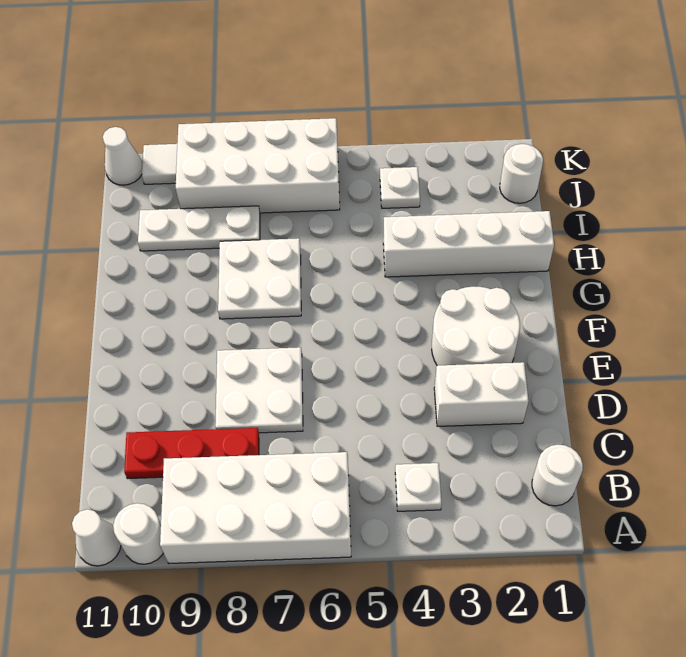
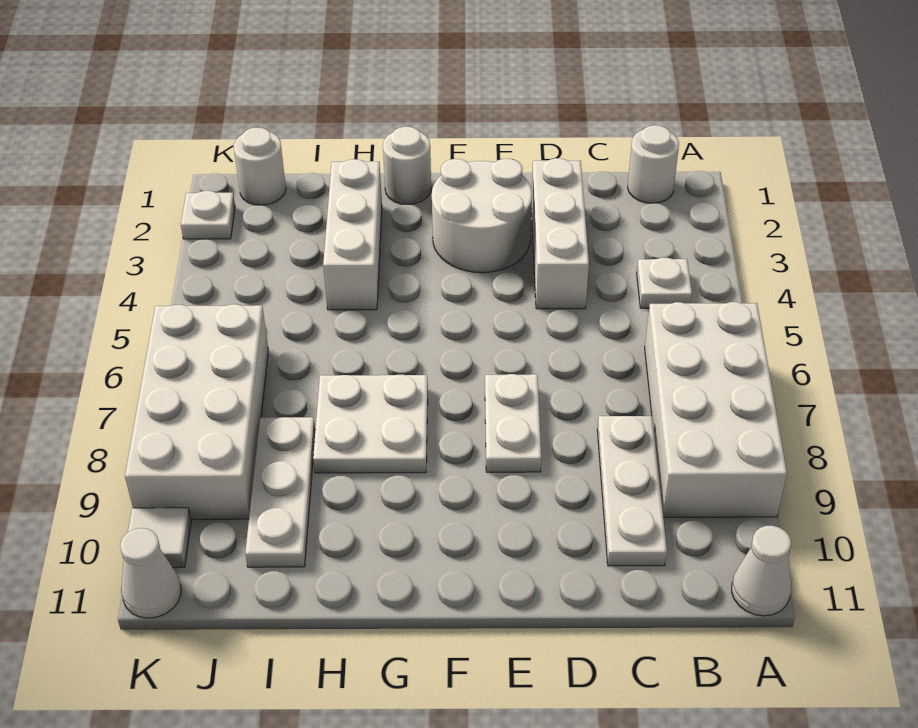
white 1x1 round brick [113,503,163,564] -> white 1x1 round brick moved to [383,127,431,205]
red 1x3 plate [124,428,259,479] -> white 1x3 plate [597,416,667,566]
white 1x2 brick [434,362,529,426] -> white 1x3 brick [531,158,589,309]
white 2x2 plate [215,347,303,433] -> white 1x2 plate [485,374,541,472]
white 1x4 brick [383,211,554,277] -> white 1x3 brick [323,159,382,310]
white 1x1 plate [380,167,420,208] -> white 1x1 plate moved to [181,191,235,239]

